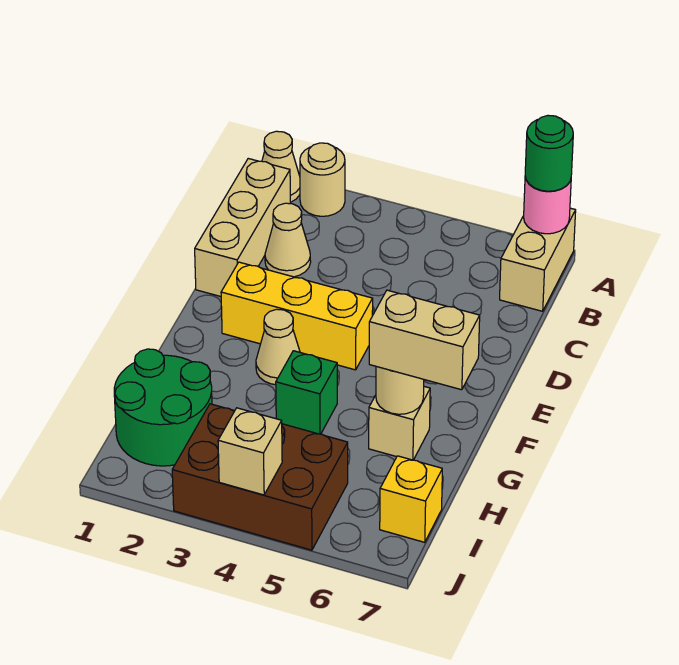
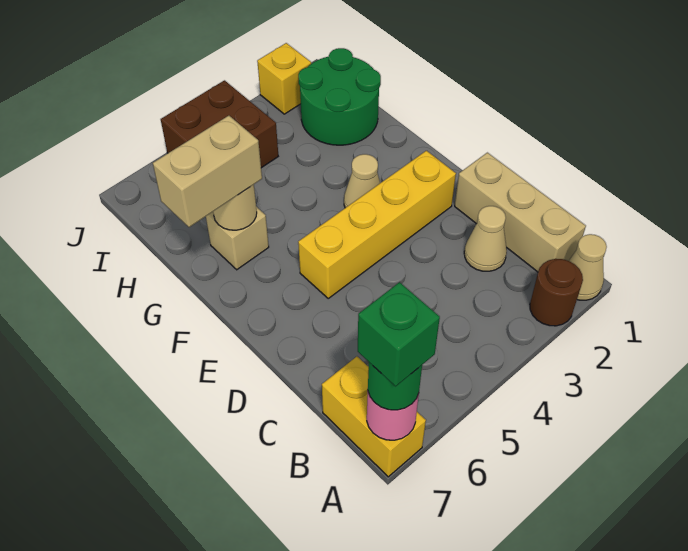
tan 1x1 round brick [300,143,345,216] -> brown 1x1 round brick [530,259,583,326]
tan 1x2 brick [500,208,576,311] -> yellow 1x2 brick [322,357,426,477]
yellow 1x3 brick [221,262,373,370] -> yellow 1x4 brick [298,151,456,298]
green 1x1 brick [276,351,337,434] -> green 1x1 brick moved to [358,282,440,386]
brown 2x3 brick [172,404,348,550] -> brown 2x2 brick [161,80,278,168]
yellow 1x1 brick [380,456,442,542] -> yellow 1x1 brick moved to [257,43,311,114]
tan 1x1 brick [218,408,282,495] -> none

